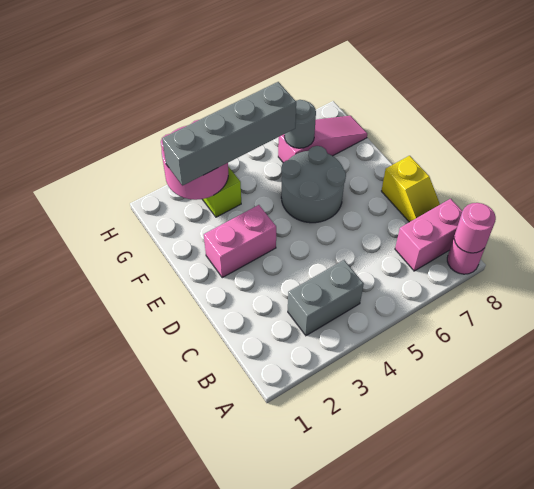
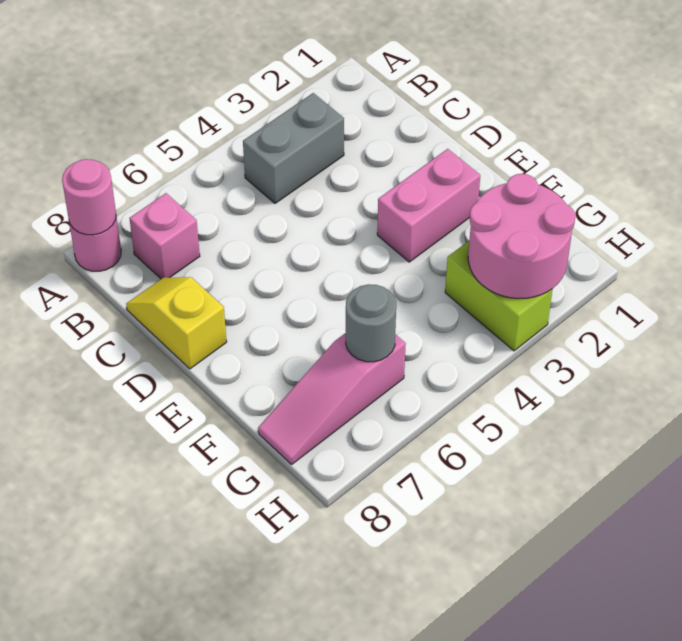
pink 1x2 brick [395,199,462,271] -> pink 1x1 brick [129,193,200,279]
grey 2x2 round brick [281,146,346,223] -> none
grey 1x4 brick [162,82,296,186] -> none

